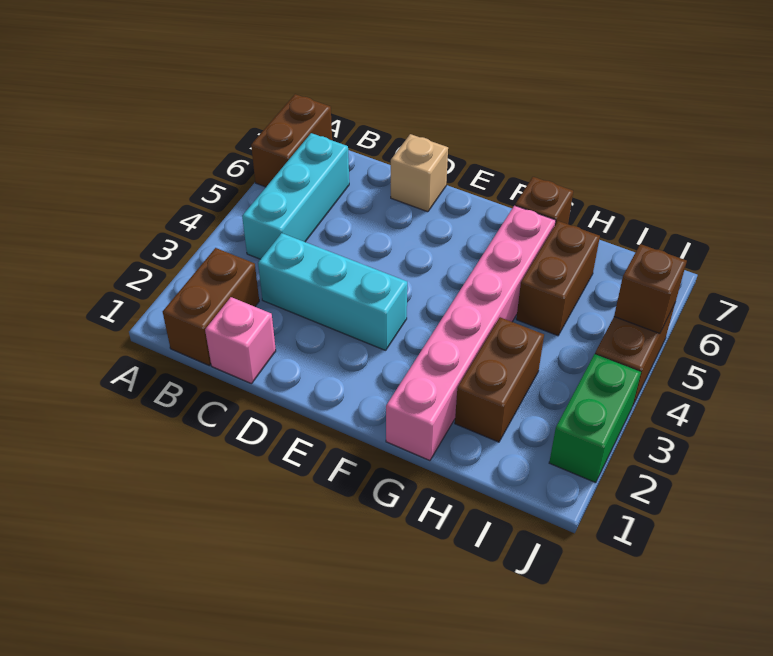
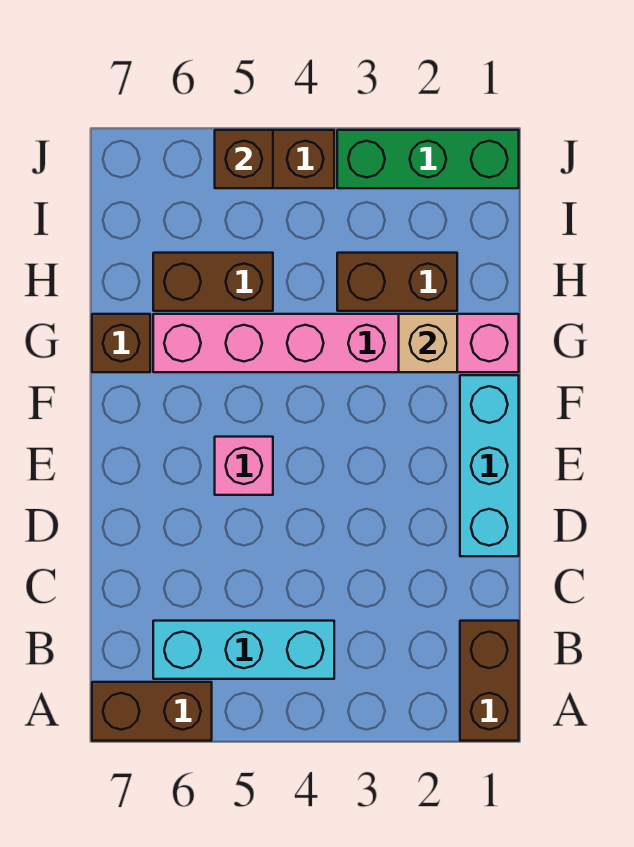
brown 1x2 brick [163,248,259,366] -> brown 1x2 brick turned to [460,621,519,741]
pink 1x1 brick [205,297,276,384] -> pink 1x1 brick moved to [215,437,273,495]
cyan 1x3 brick [258,233,407,350] -> cyan 1x3 brick moved to [460,375,519,556]
tan 1x1 brick [391,134,448,212] -> tan 1x1 brick moved to [399,314,457,372]
green 1x2 brick [549,354,641,483] -> green 1x3 brick [337,130,519,188]

